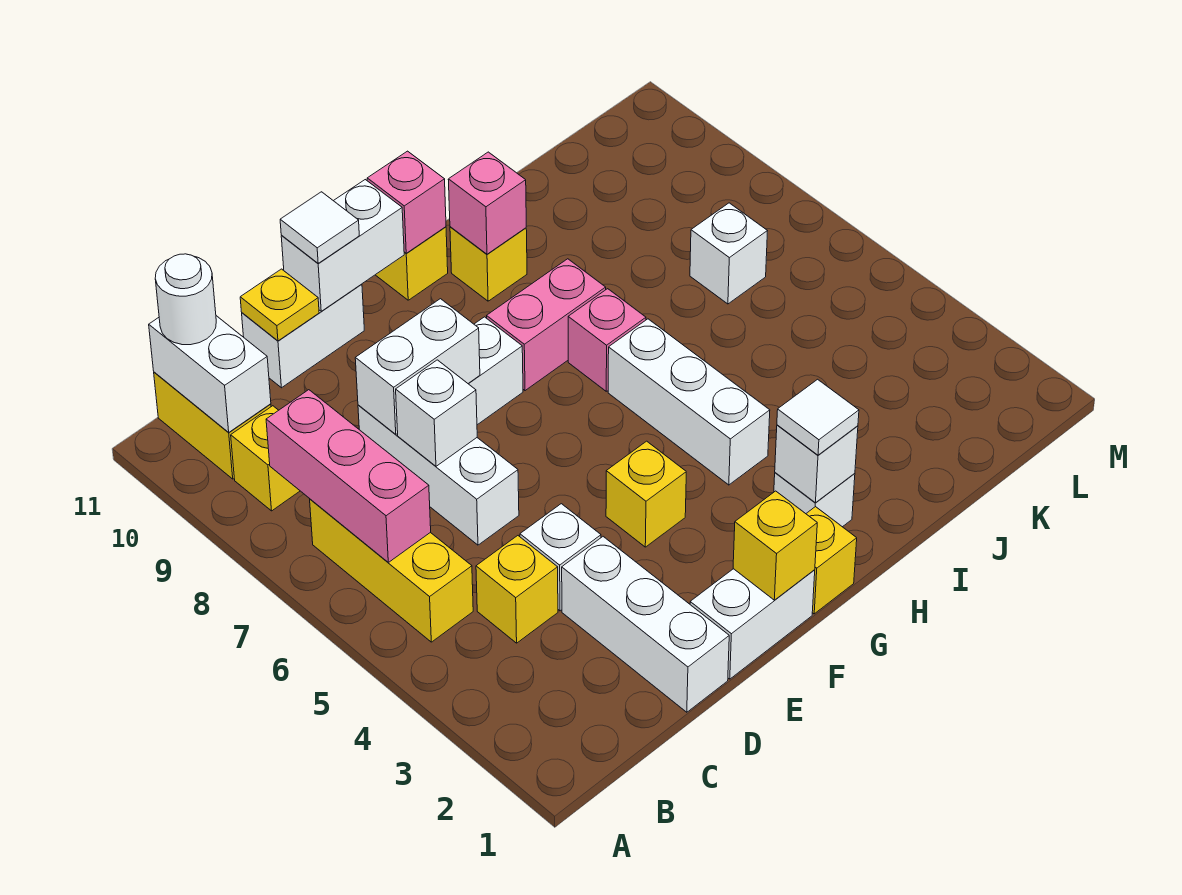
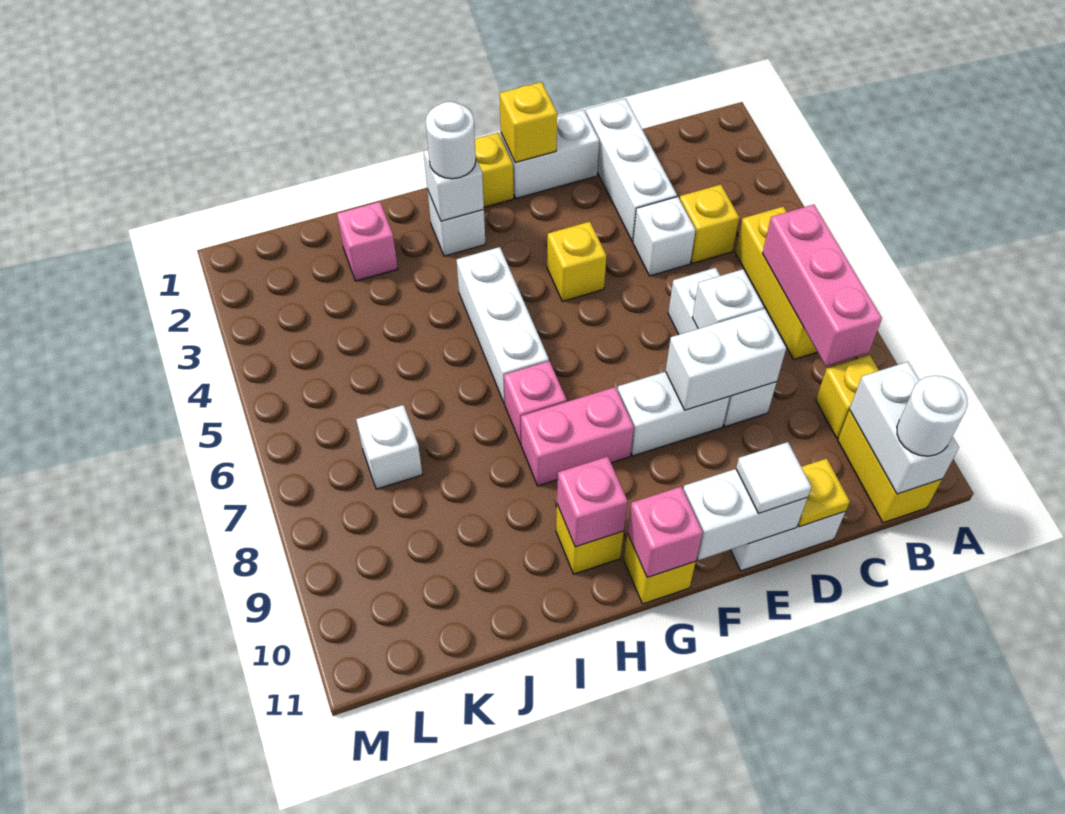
white 1x1 tile [777,379,859,455] -> white 1x1 round brick [426,102,476,179]
none -> pink 1x1 brick [337,202,398,281]

